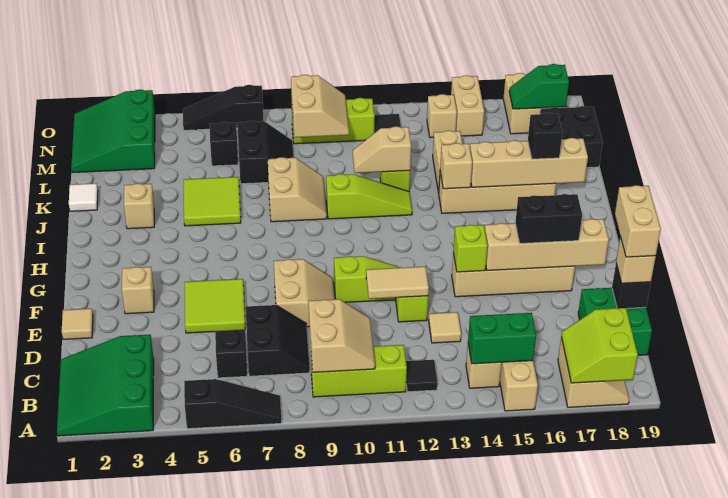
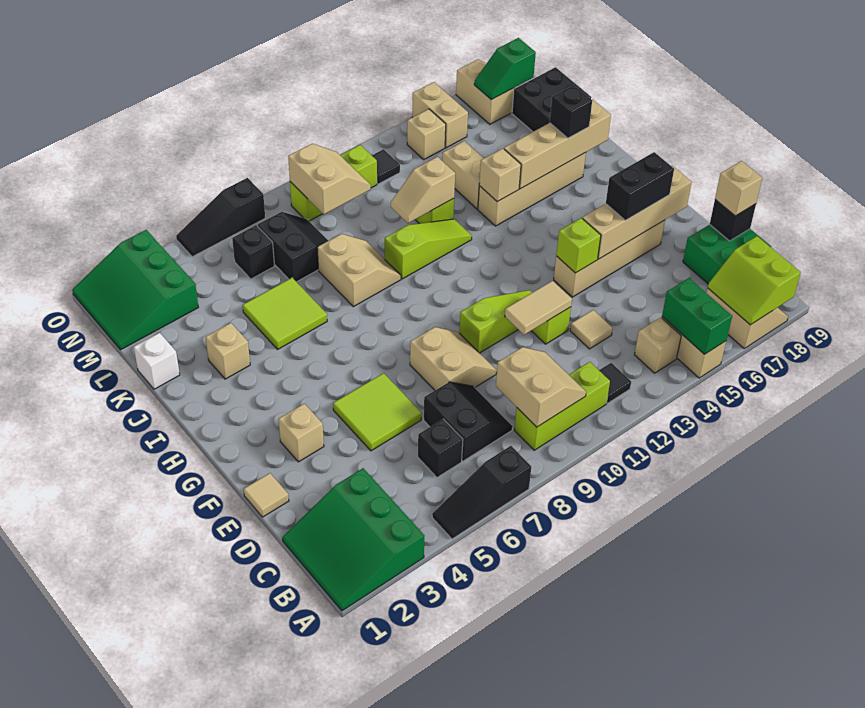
black 1x3 slope [184,379,282,429] -> black 1x3 slope turned to [432,446,531,539]
green 1x2 brick [468,313,536,364] -> green 1x2 brick turned to [662,278,732,354]
tan 1x2 brick [615,185,661,257] -> none
white 1x1 tile [69,183,98,211] -> white 1x1 brick [134,333,180,389]

